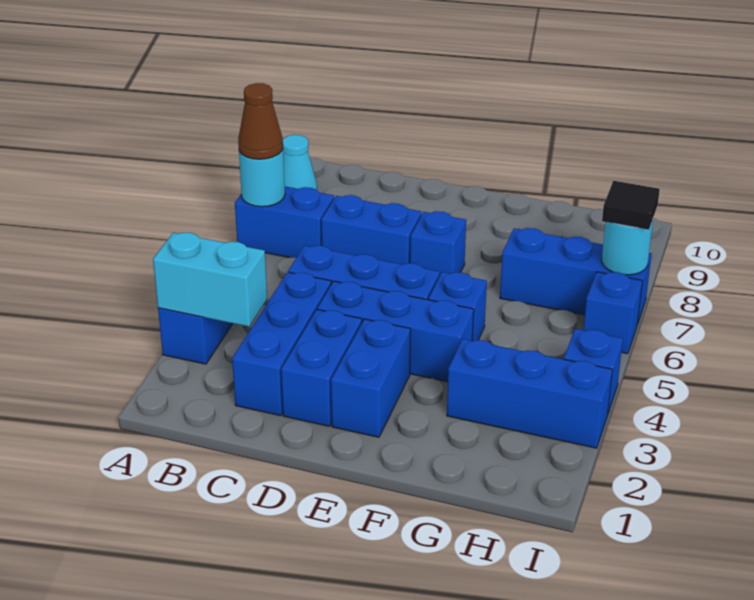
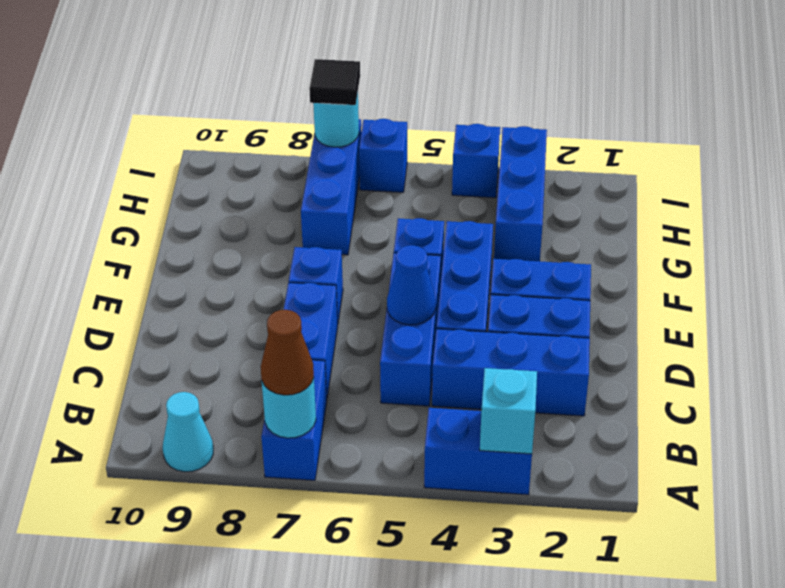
cyan 1x2 brick [153,233,267,327] -> cyan 1x1 brick [480,368,537,454]
none -> blue 1x1 cone [387,245,436,325]

